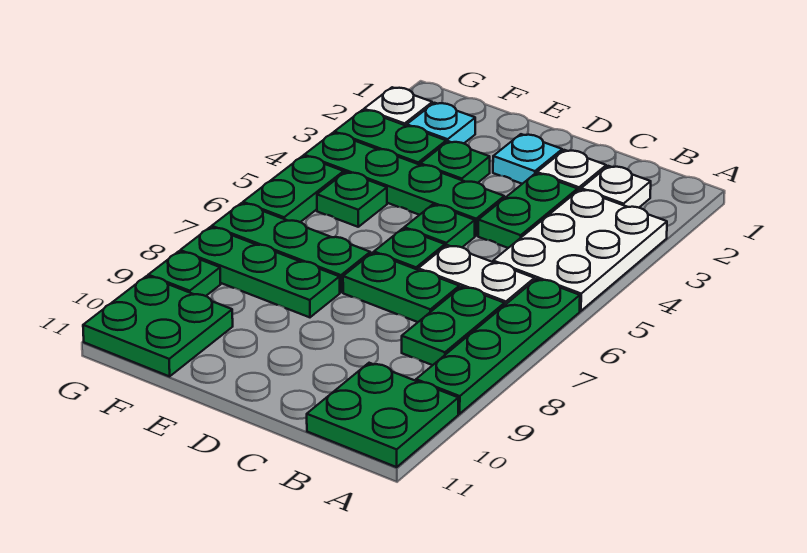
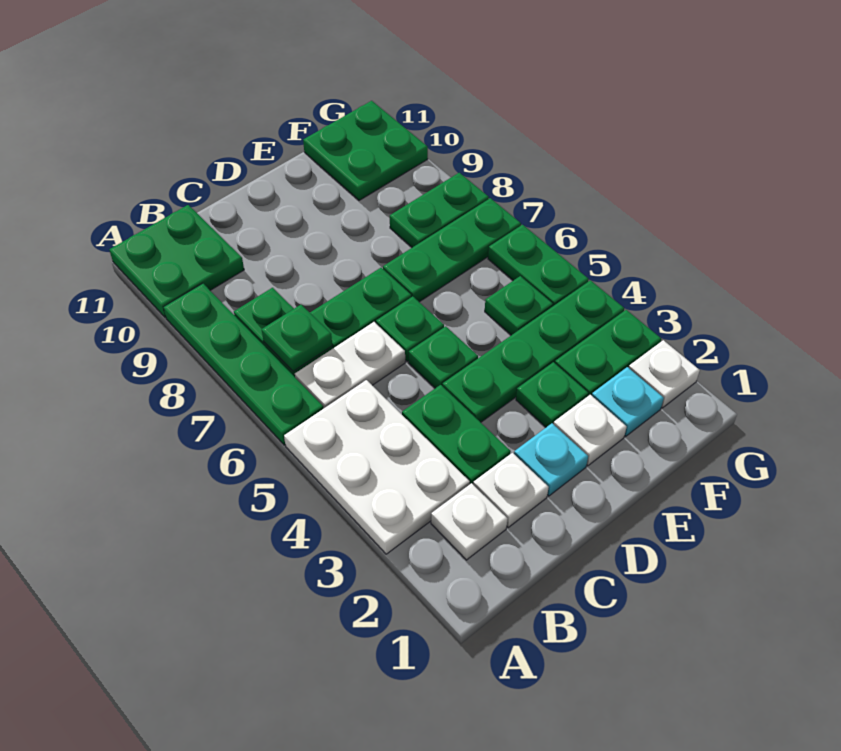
none -> white 1x1 plate [554,395,627,466]
green 1x3 plate [180,227,340,317] -> green 1x2 plate [390,173,489,247]
green 1x1 plate [148,251,220,296] -> green 1x1 plate moved to [262,305,332,372]

